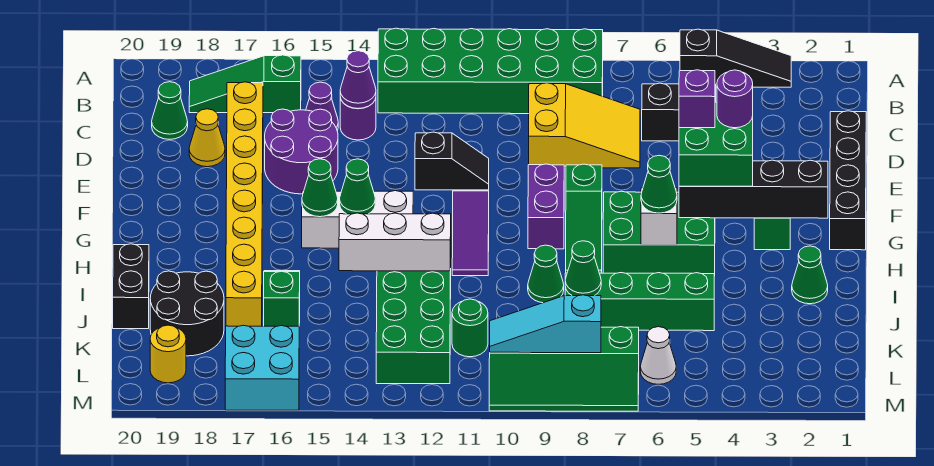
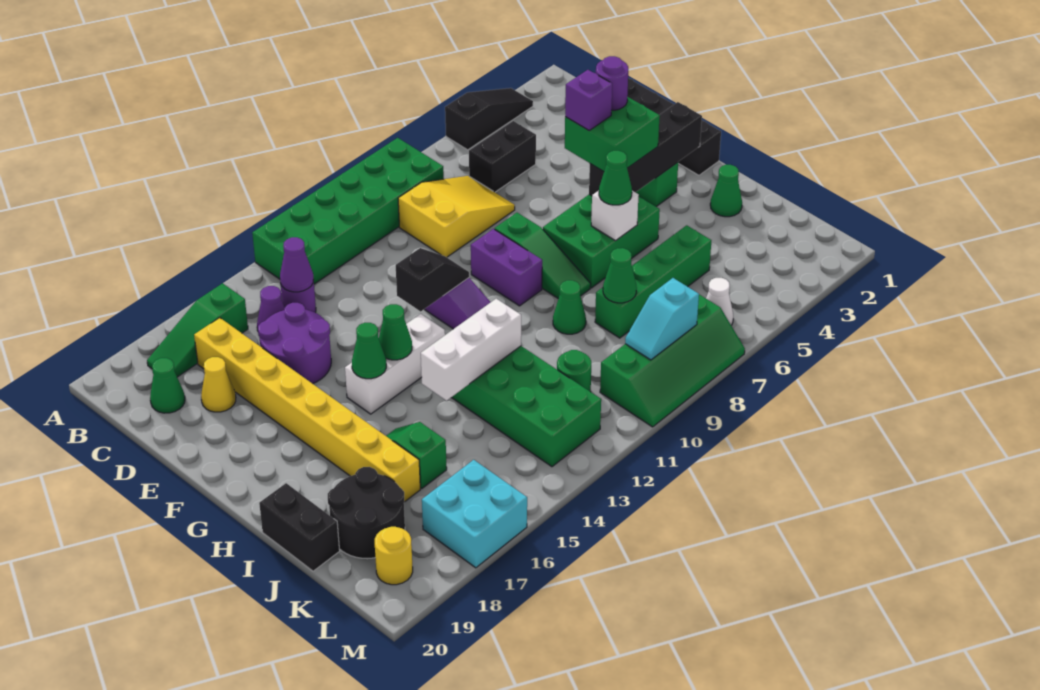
cyan 1x3 slope [490,295,601,353] -> cyan 1x2 slope [625,278,699,360]

